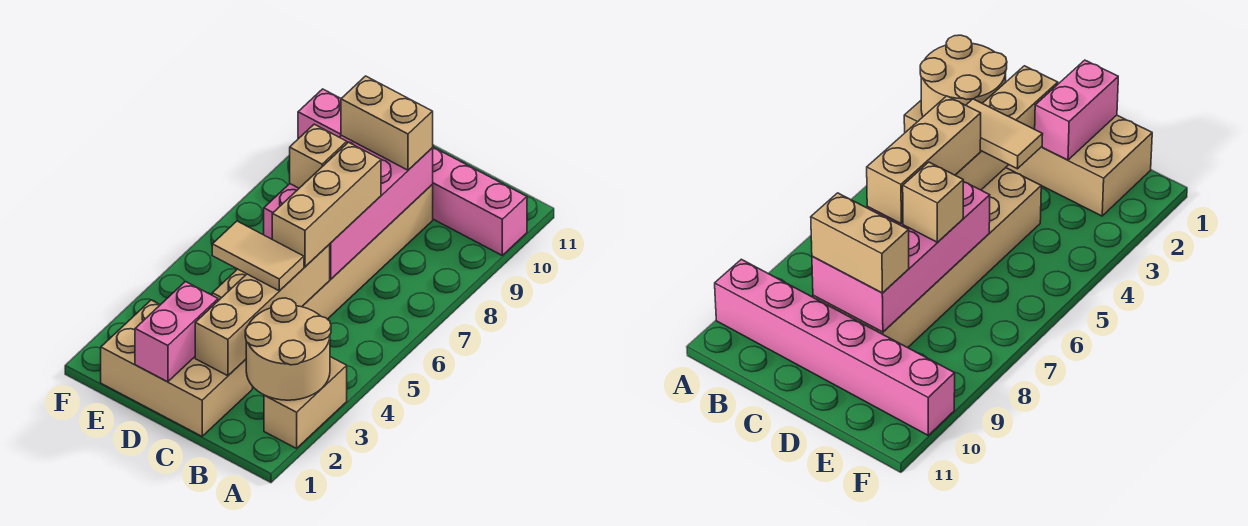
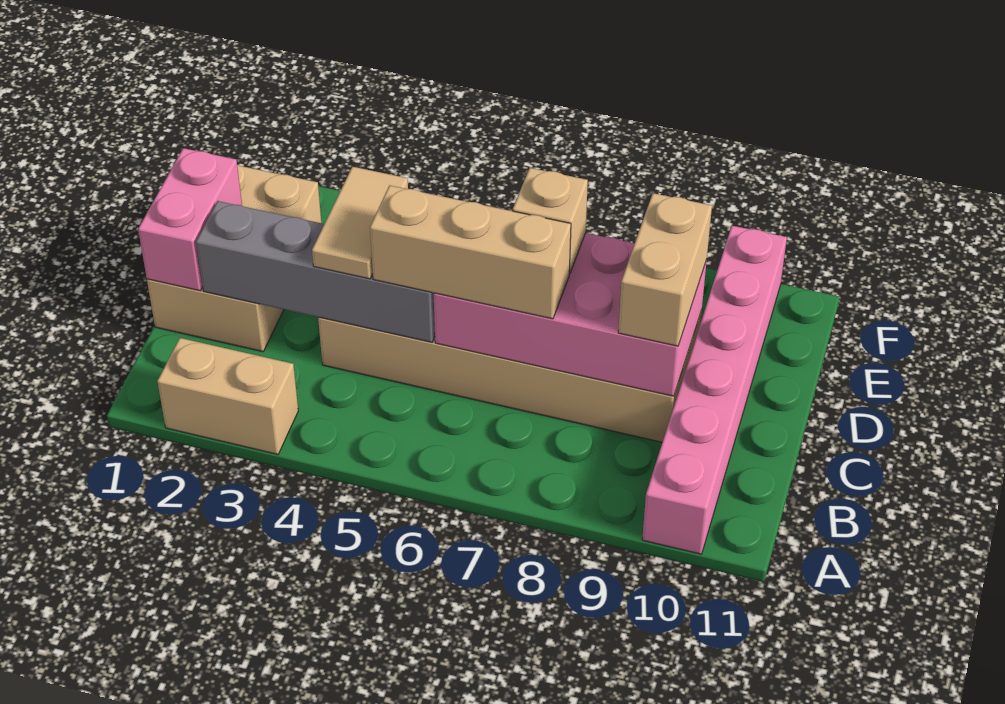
tan 2x2 round brick [245,298,331,400] -> none
tan 1x4 brick [195,245,330,376] -> grey 1x4 brick [196,201,435,342]
pink 1x2 brick [135,282,218,382] -> pink 1x2 brick turned to [138,148,242,291]

